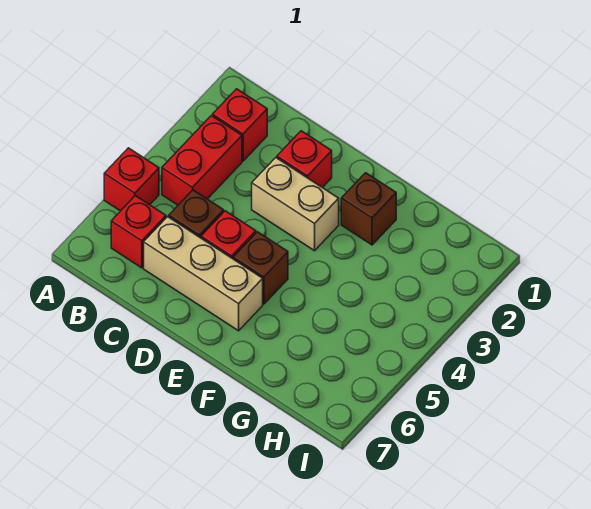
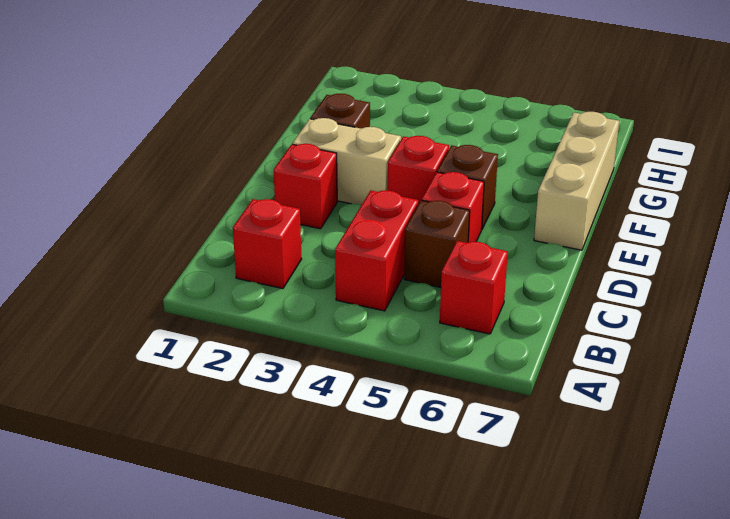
red 1x1 brick [104,148,159,211] -> red 1x1 brick moved to [388,136,449,204]
red 1x2 brick [162,116,242,205] -> red 1x2 brick turned to [335,190,418,311]
tan 1x3 brick [144,217,263,331] -> tan 1x3 brick moved to [534,112,619,250]
tan 1x2 brick [252,158,339,251] -> tan 1x2 brick turned to [292,118,401,205]

